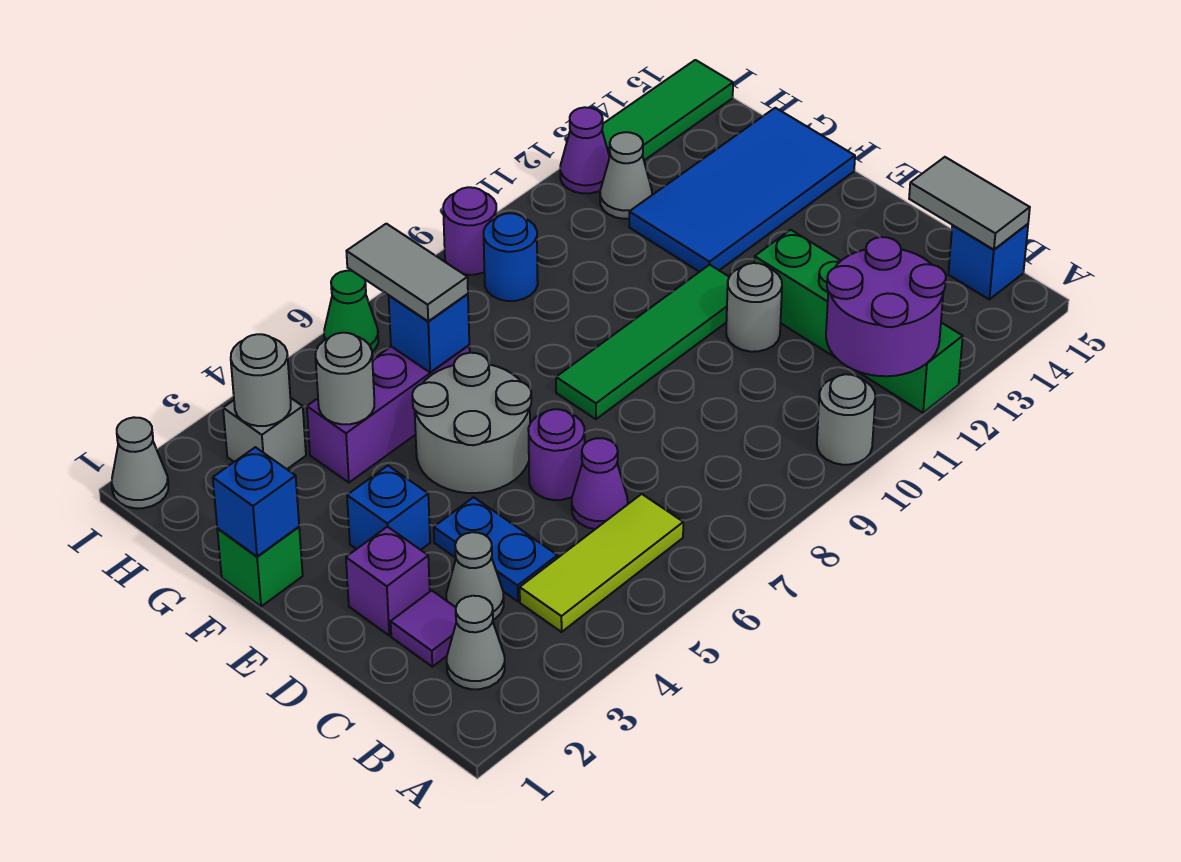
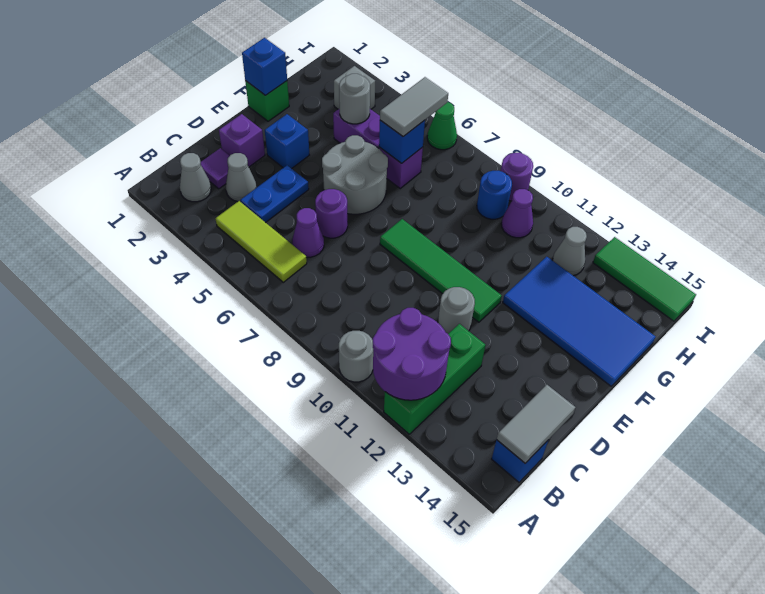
green 1x4 brick [754,230,963,413] -> green 1x3 brick [384,324,486,434]
grey 1x1 round brick [231,334,291,426] -> none
grey 1x1 cone [112,417,168,508] -> none
purple 1x1 cone [560,107,610,193] -> purple 1x1 cone moved to [501,189,533,238]

